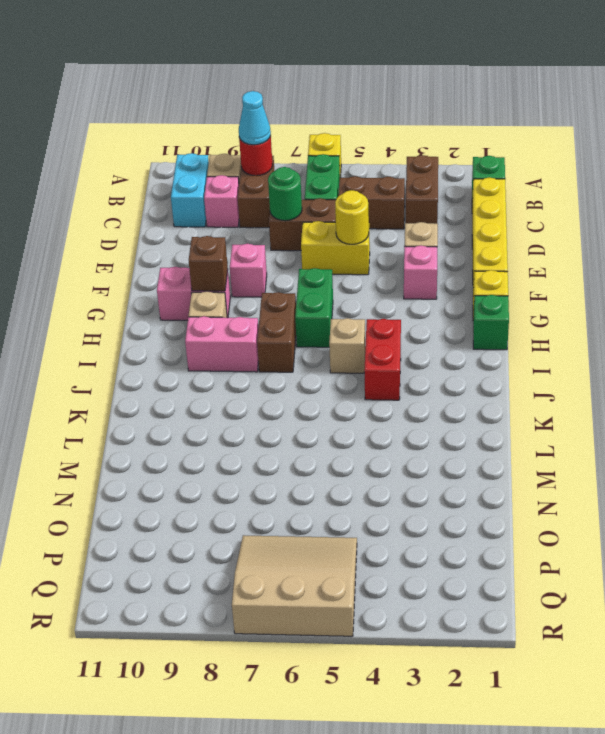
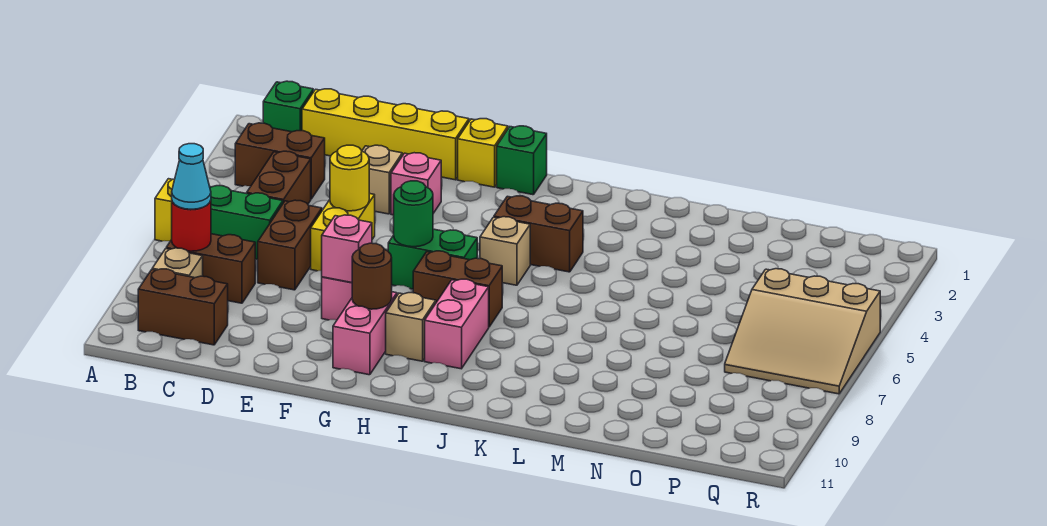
cyan 1x2 brick [171,153,209,227] -> brown 1x2 brick [138,269,228,345]
pink 1x1 brick [204,175,239,227] -> pink 1x1 brick moved to [322,215,372,283]
green 1x1 round brick [268,167,302,221] -> green 1x1 round brick moved to [394,181,433,247]
brown 1x1 brick [189,236,228,291] -> brown 1x1 round brick [352,243,392,309]
red 1x2 brick [364,319,401,400] -> brown 1x2 brick [494,196,583,272]
tan 3x3 slope [232,535,357,636] -> tan 3x3 slope turned to [725,269,880,394]

